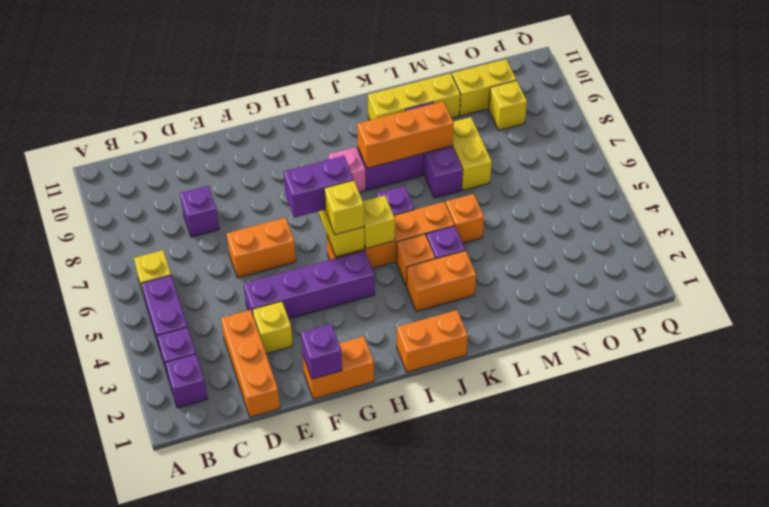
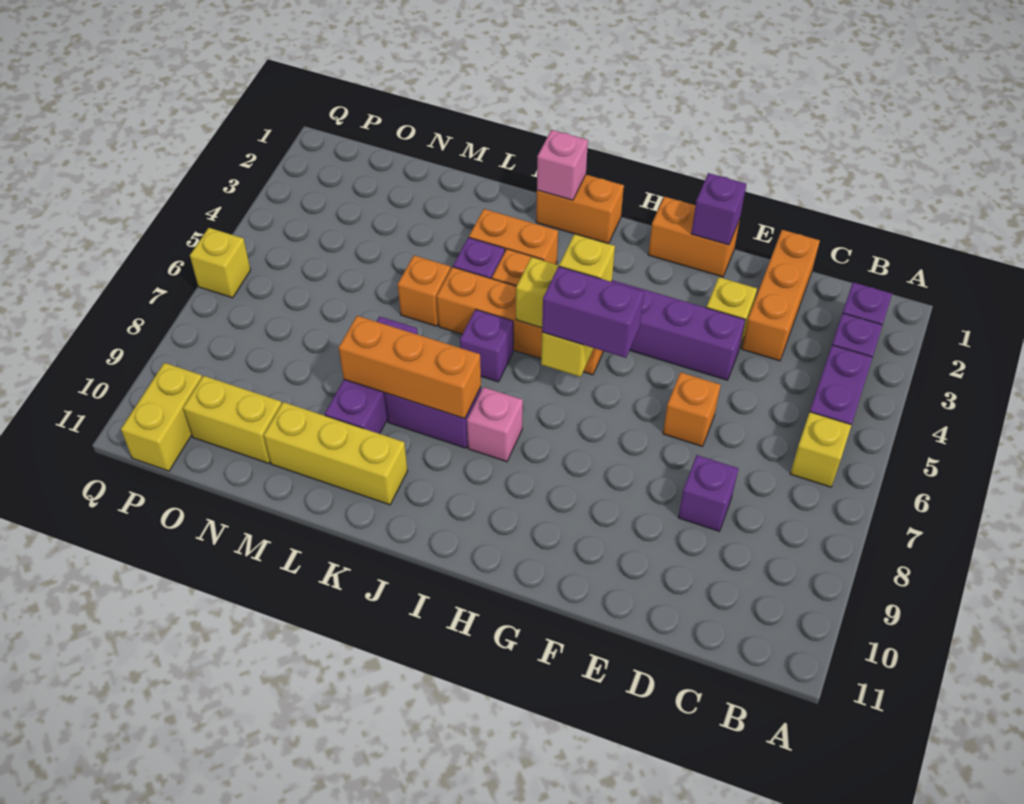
orange 1x2 brick [227,218,296,278] -> orange 1x1 brick [663,372,721,447]
none -> pink 1x1 brick [537,130,588,200]
yellow 1x2 brick [453,117,492,190] -> yellow 1x2 brick moved to [121,363,202,471]
yellow 1x1 brick [489,80,527,130] -> yellow 1x1 brick moved to [190,228,251,298]

